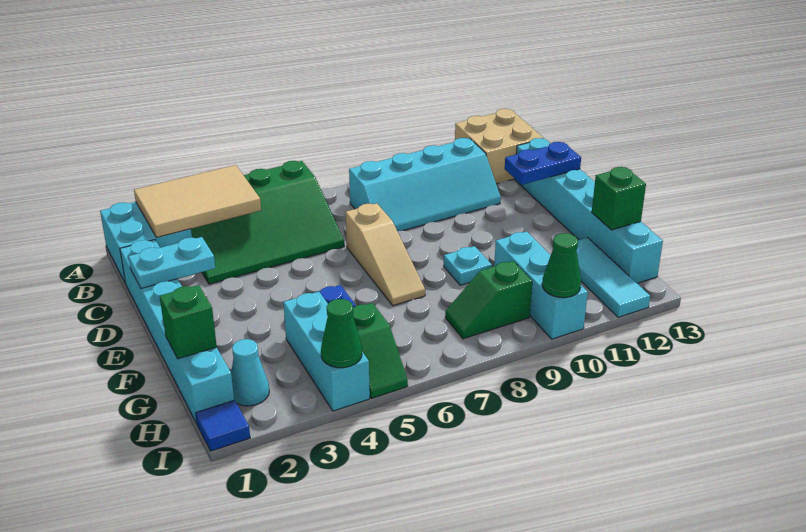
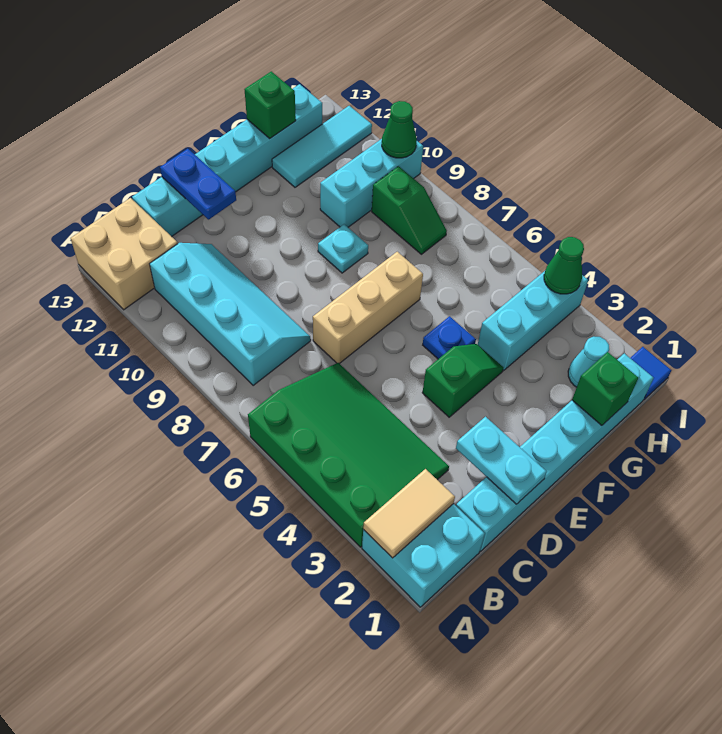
tan 2x3 tile [134,165,261,237] -> tan 1x2 tile [363,469,455,558]
tan 1x3 slope [345,203,425,306] -> tan 1x3 brick [313,252,423,364]
green 1x2 slope [353,303,408,398] -> green 1x2 slope moved to [422,344,503,417]

